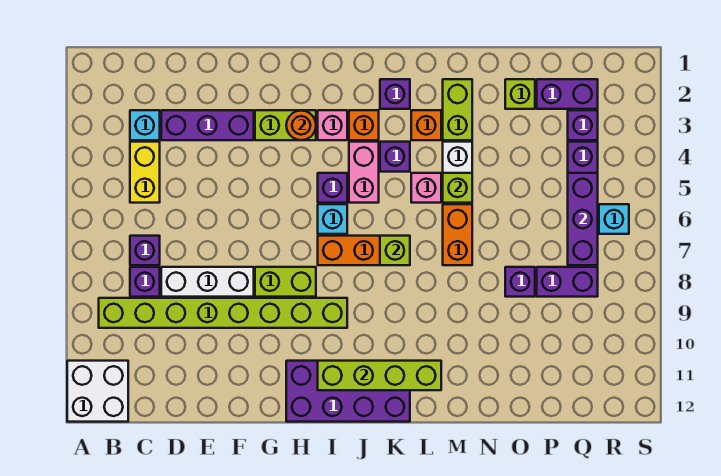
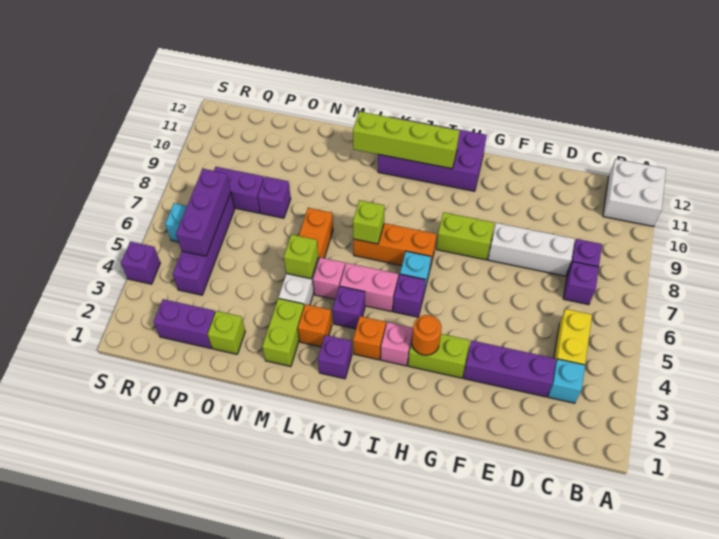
lime 1x8 brick [99,298,347,328] -> none
pink 1x2 brick [349,142,379,203] -> pink 1x2 brick turned to [340,263,398,312]
purple 1x1 brick [568,110,598,140] -> purple 1x1 brick moved to [121,242,160,284]

